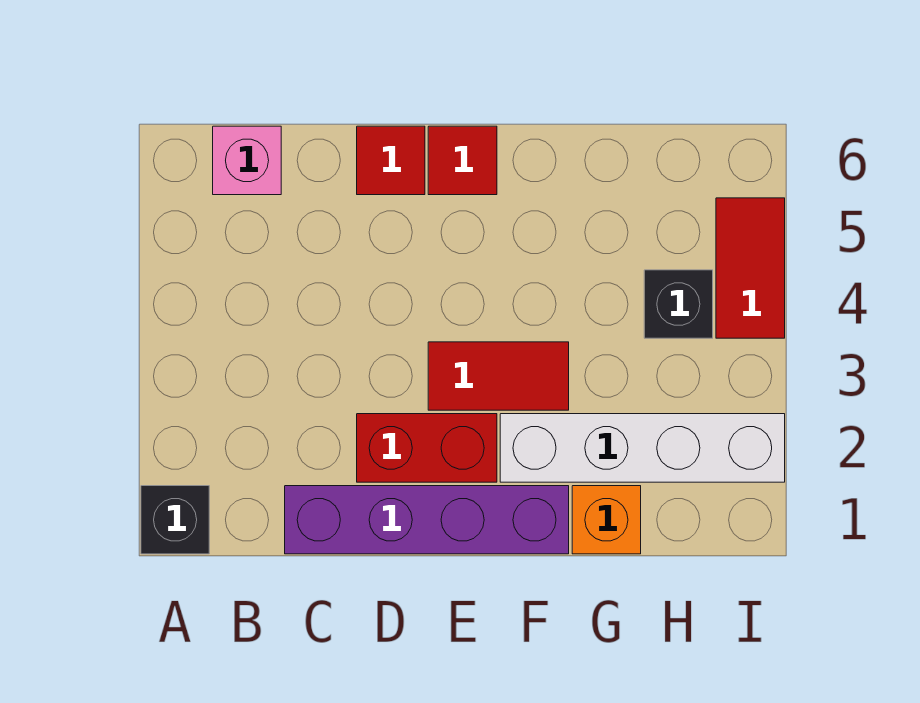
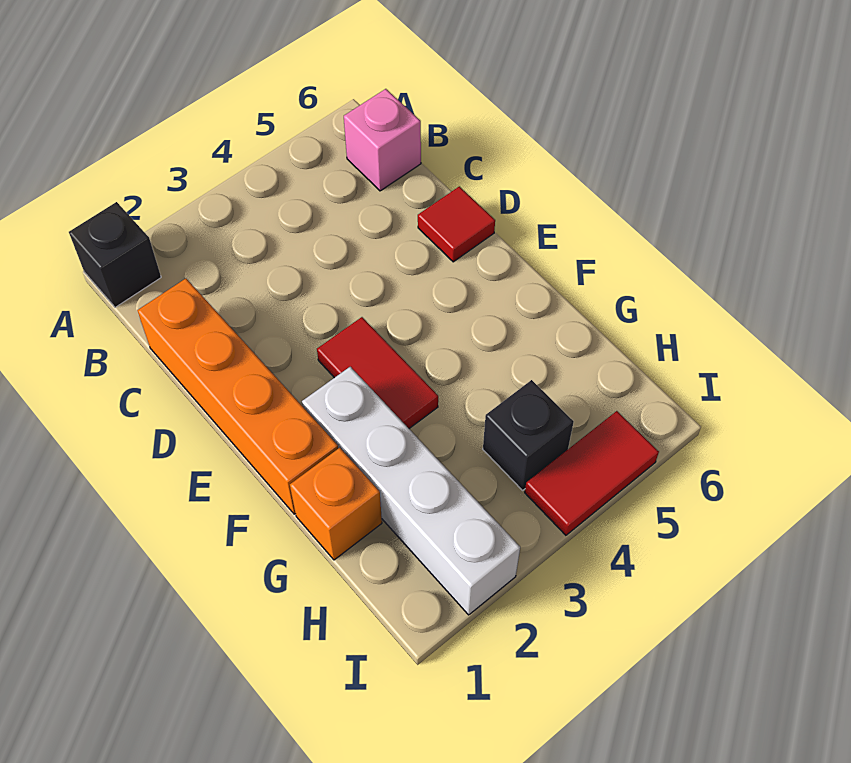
purple 1x4 brick [285,486,569,554] -> orange 1x4 brick [137,278,338,514]
red 1x2 brick [357,414,497,482] -> none
red 1x1 tile [428,126,497,195] -> none

